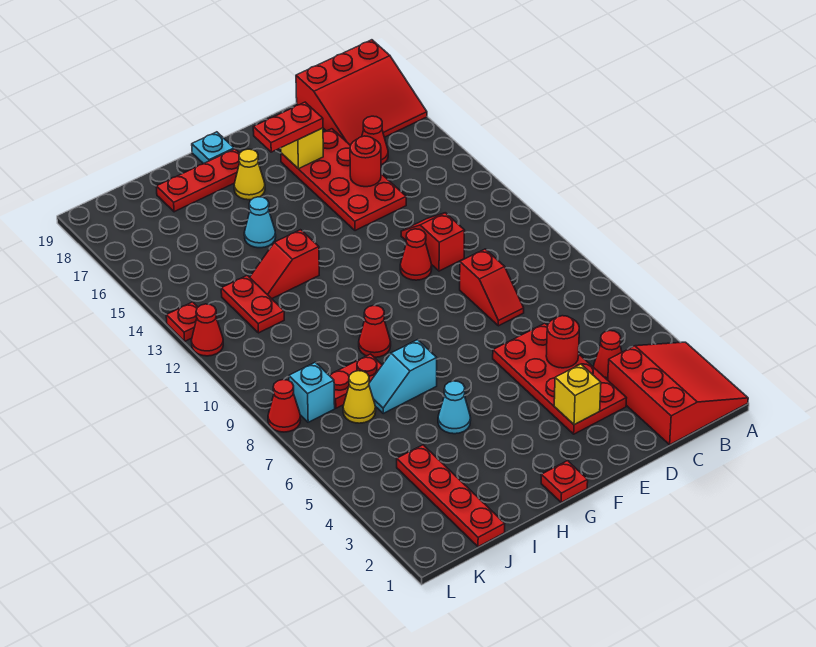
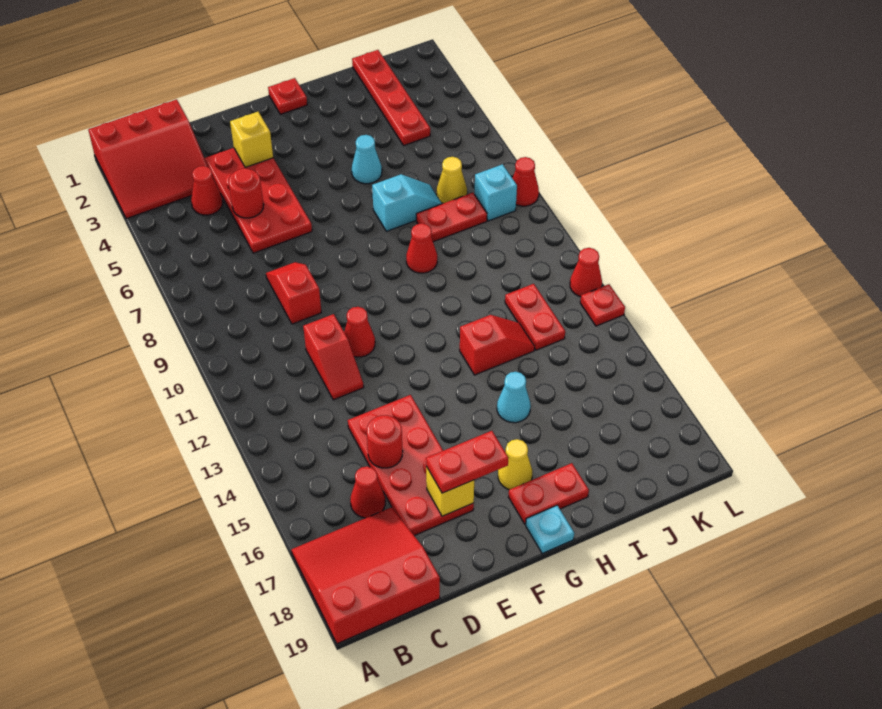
red 3x3 slope [608,342,748,445] -> red 3x3 slope turned to [88,99,208,219]
red 1x3 plate [156,149,240,212] -> red 1x2 plate [509,463,589,524]

